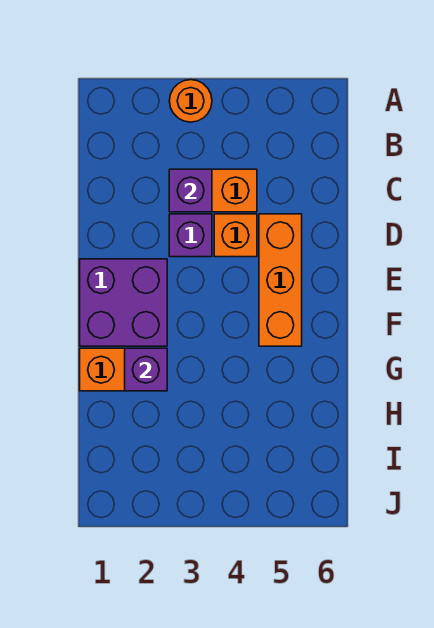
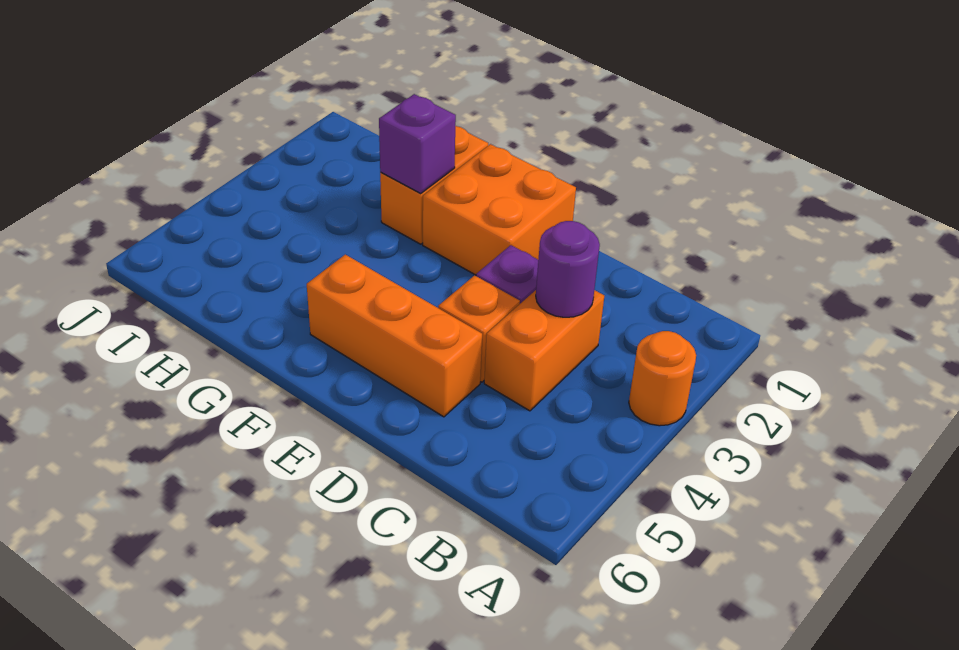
purple 1x1 brick [169,169,212,212] -> purple 1x1 round brick [536,221,600,317]
purple 2x2 brick [80,259,167,346] -> orange 2x2 brick [423,144,576,275]

